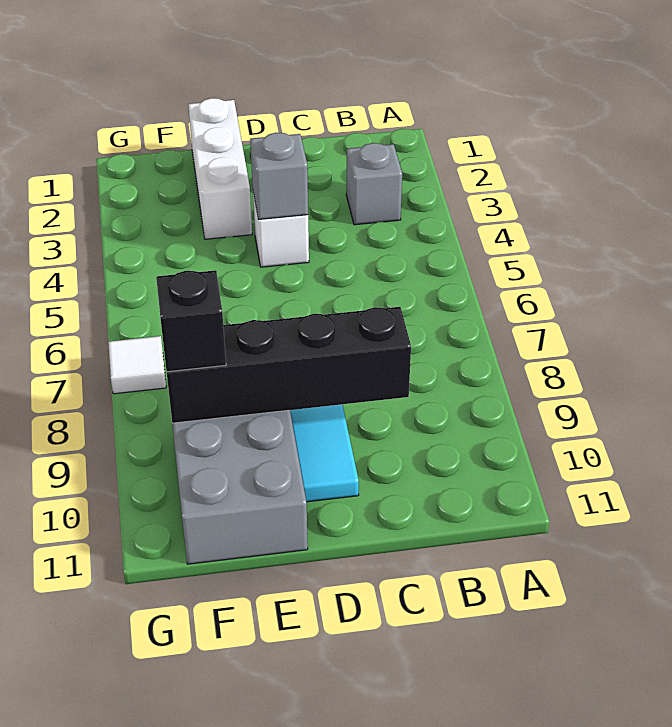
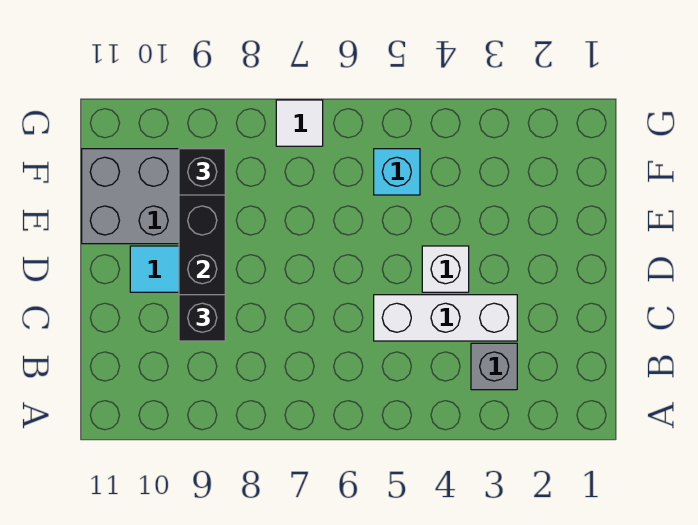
none -> black 1x1 brick [179,295,225,341]
grey 1x1 brick [250,133,308,219] -> none
white 1x3 brick [188,98,252,239] -> white 1x3 brick moved to [374,295,517,341]
none -> cyan 1x1 brick [374,149,420,195]

